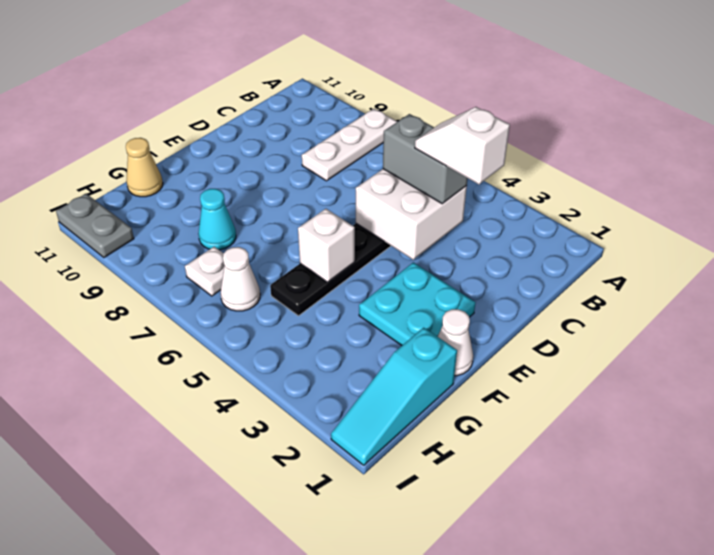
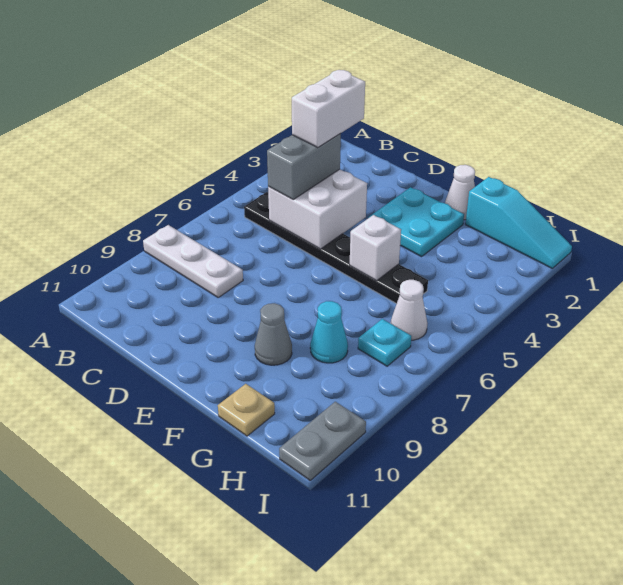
white 1x2 slope [415,107,510,184] -> white 1x2 brick [292,70,365,148]
none -> grey 1x1 cone [255,303,292,365]
tan 1x1 cone [126,138,163,197] -> tan 1x1 plate [218,384,275,436]
white 1x1 plate [185,247,224,296] -> cyan 1x1 plate [358,319,411,366]

